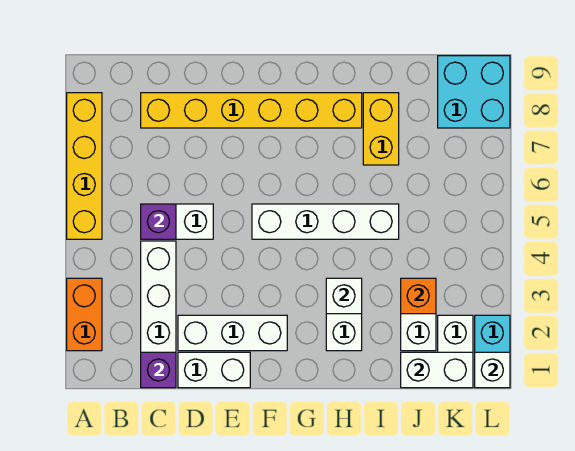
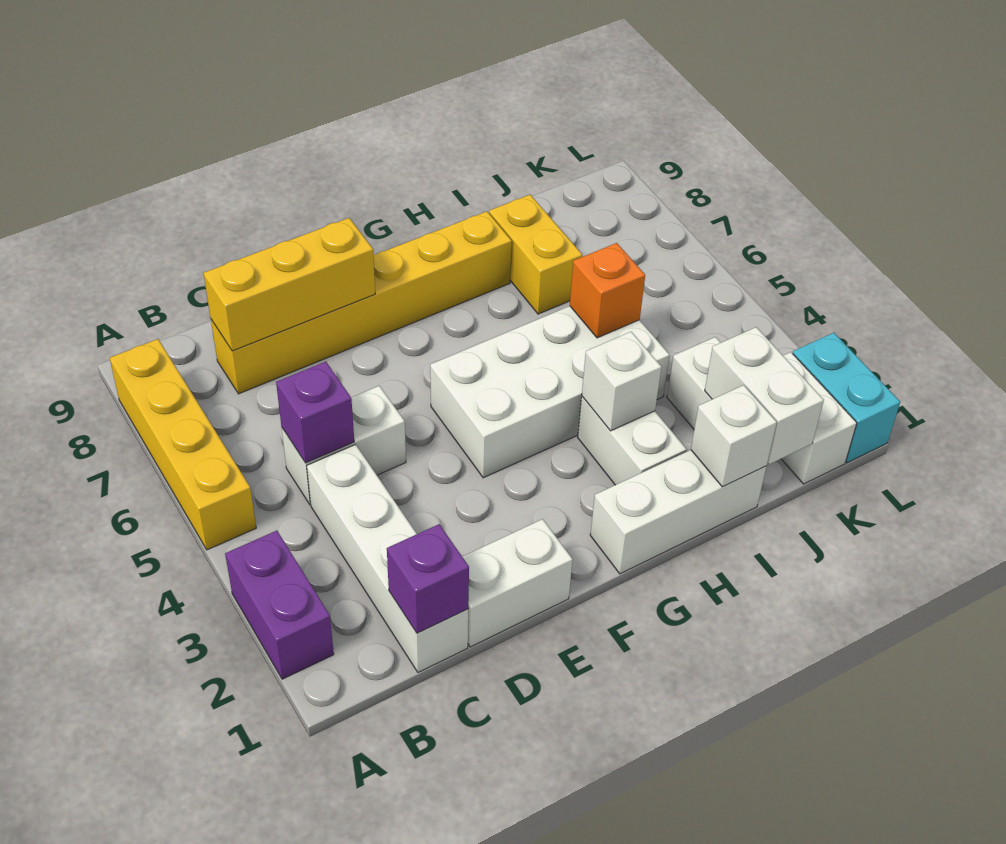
orange 1x2 brick [67,278,102,351] -> purple 1x2 brick [225,531,334,679]
none -> yellow 1x3 brick [204,218,375,351]
white 1x3 brick [178,315,287,351] -> white 1x3 brick moved to [590,450,766,574]
white 1x4 brick [252,204,399,239] -> white 2x4 brick [430,306,670,478]
white 1x2 brick [401,352,473,388] -> white 1x2 brick turned to [705,327,824,464]
orange 1x1 brick [401,278,436,314] -> orange 1x1 brick moved to [570,243,645,338]
cyan 2x2 brick [438,56,510,128] -> none
white 1x1 brick [475,352,510,388] -> white 1x1 brick moved to [691,385,777,487]

